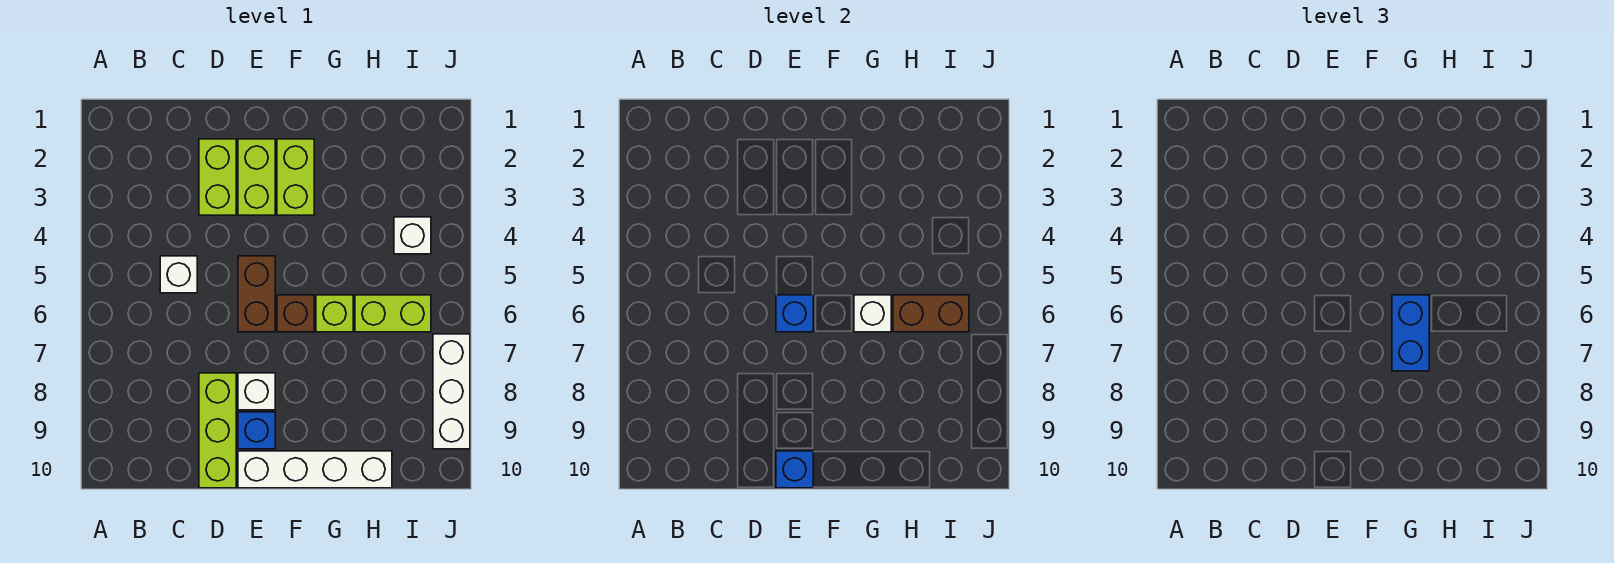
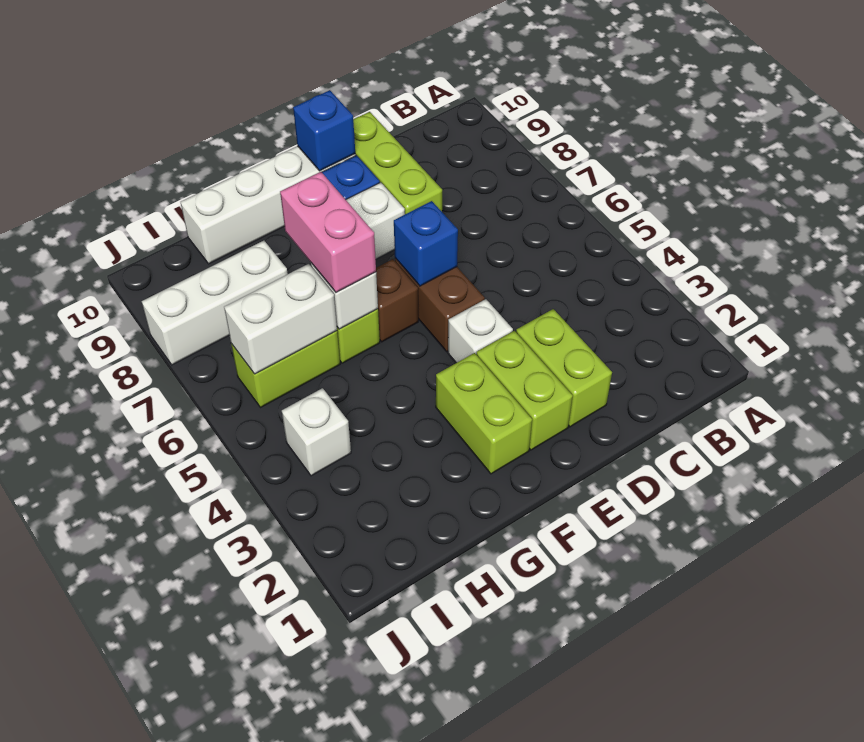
white 1x1 brick [160,256,197,293] -> white 1x1 brick moved to [448,299,513,363]
blue 1x2 brick [1392,295,1429,371] -> pink 1x2 brick [280,172,376,293]
brown 1x2 brick [893,295,969,332] -> white 1x2 brick [224,264,337,374]
white 1x3 brick [433,334,470,449] -> white 1x3 brick turned to [142,241,288,365]

